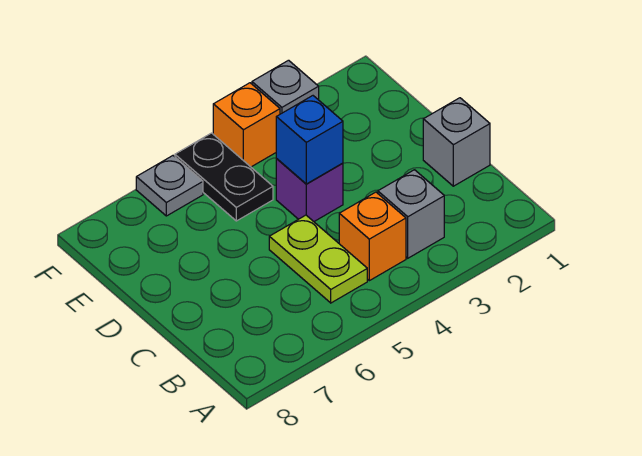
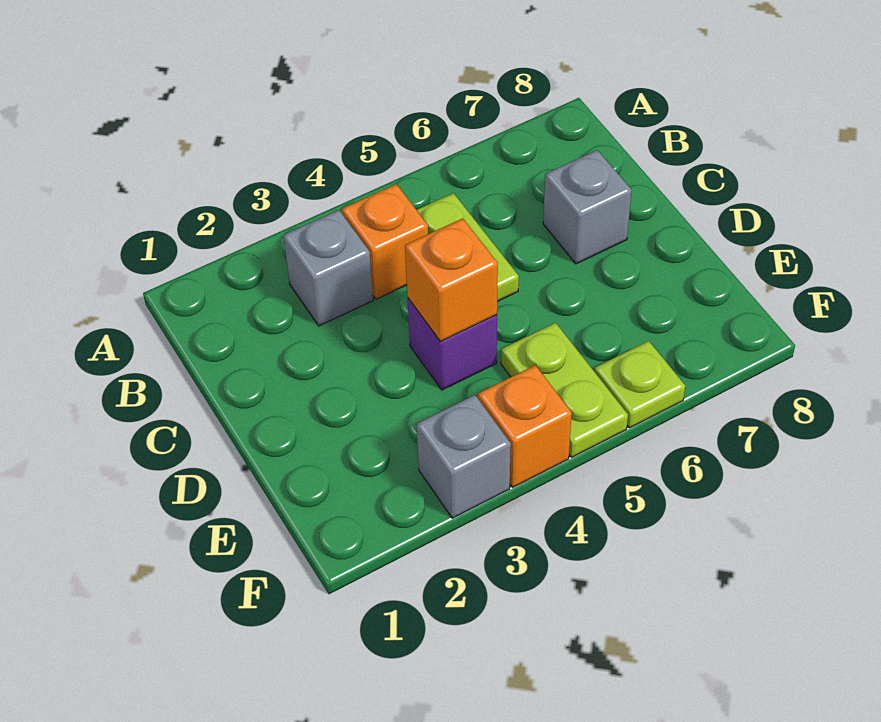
grey 1x1 brick [423,98,490,186] -> grey 1x1 brick moved to [543,150,632,264]
blue 1x1 brick [276,96,343,184] -> orange 1x1 brick [405,218,498,342]
black 1x2 plate [175,133,273,221] -> lime 1x2 plate [501,323,628,457]
grey 1x1 plate [136,156,203,216] -> lime 1x1 plate [595,341,685,428]

